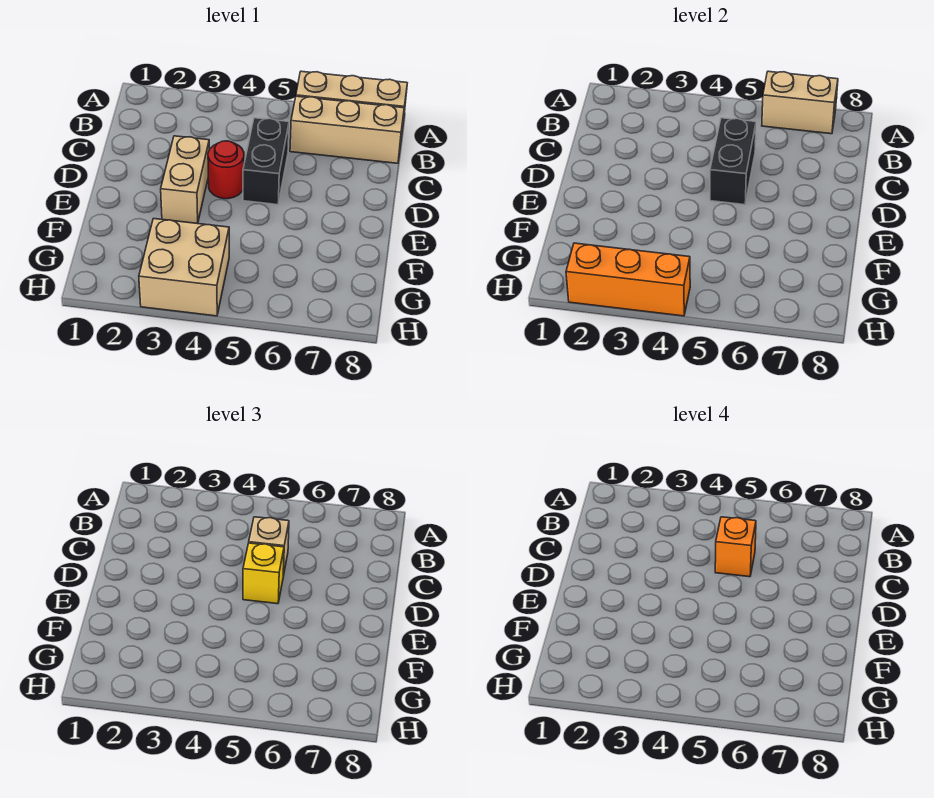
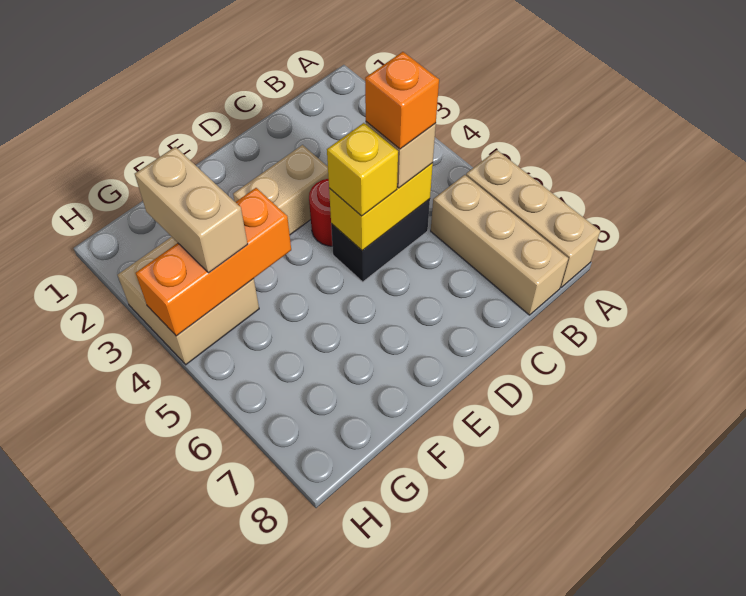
tan 1x2 brick [762,71,838,134] -> tan 1x2 brick moved to [135,147,248,273]
black 1x2 brick [710,118,756,205] -> yellow 1x2 brick [329,163,433,251]
orange 1x3 brick [566,243,690,316] -> orange 1x3 brick turned to [136,188,291,336]

